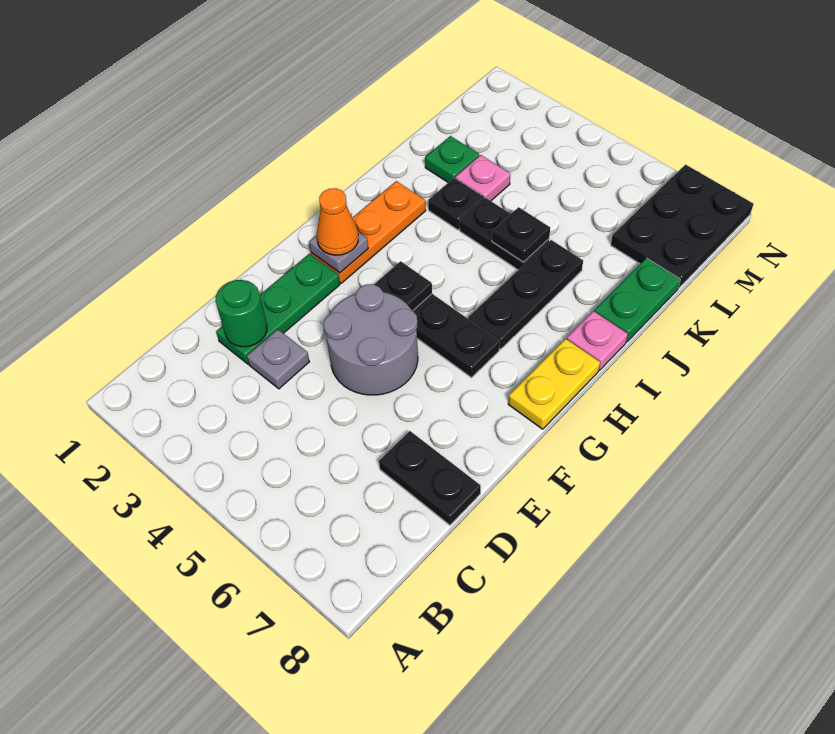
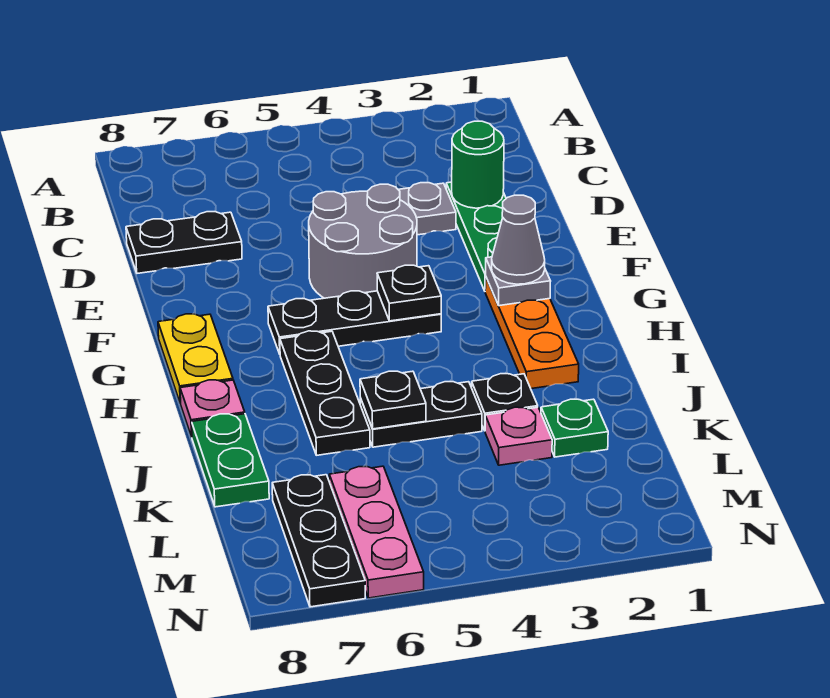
orange 1x1 cone [317,188,358,255] -> grey 1x1 cone [492,195,545,284]
none -> pink 1x3 plate [329,466,424,598]
black 2x3 plate [611,165,753,288] -> black 1x3 plate [272,475,365,607]

